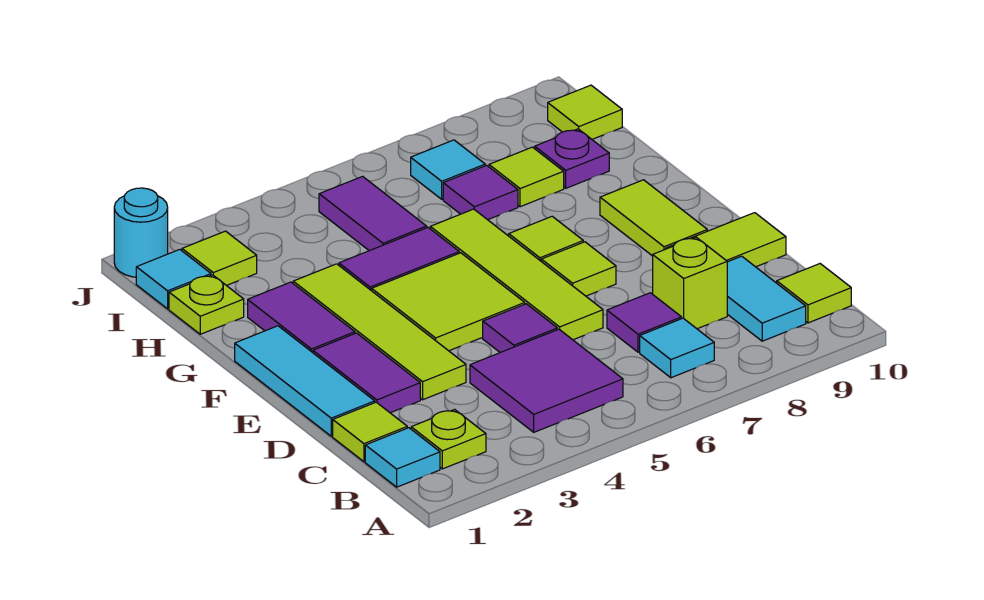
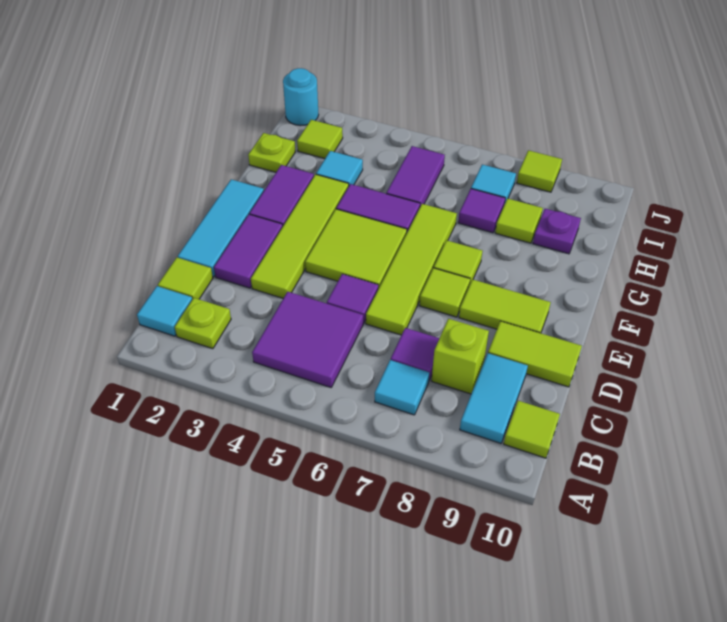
lime 1x2 tile [600,180,707,256] -> lime 1x2 tile turned to [459,279,551,333]
cyan 1x1 tile [136,249,211,309] -> cyan 1x1 tile moved to [316,151,363,185]
lime 1x1 tile [548,85,622,139] -> lime 1x1 tile moved to [517,150,562,192]

